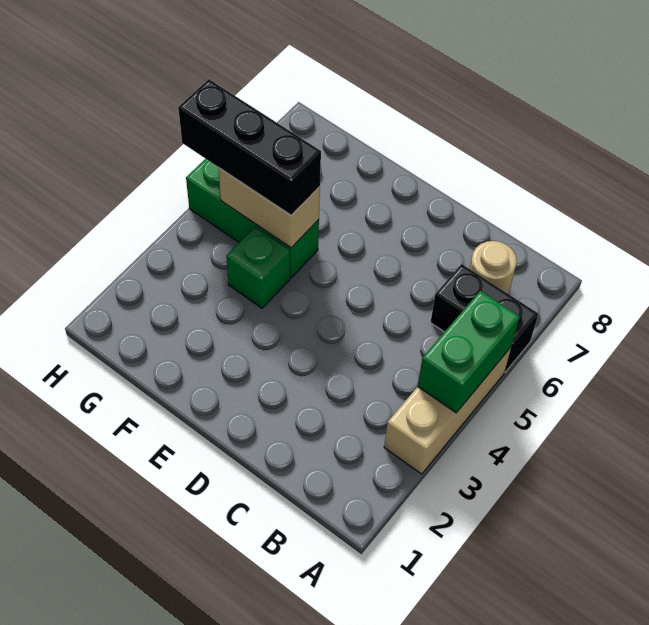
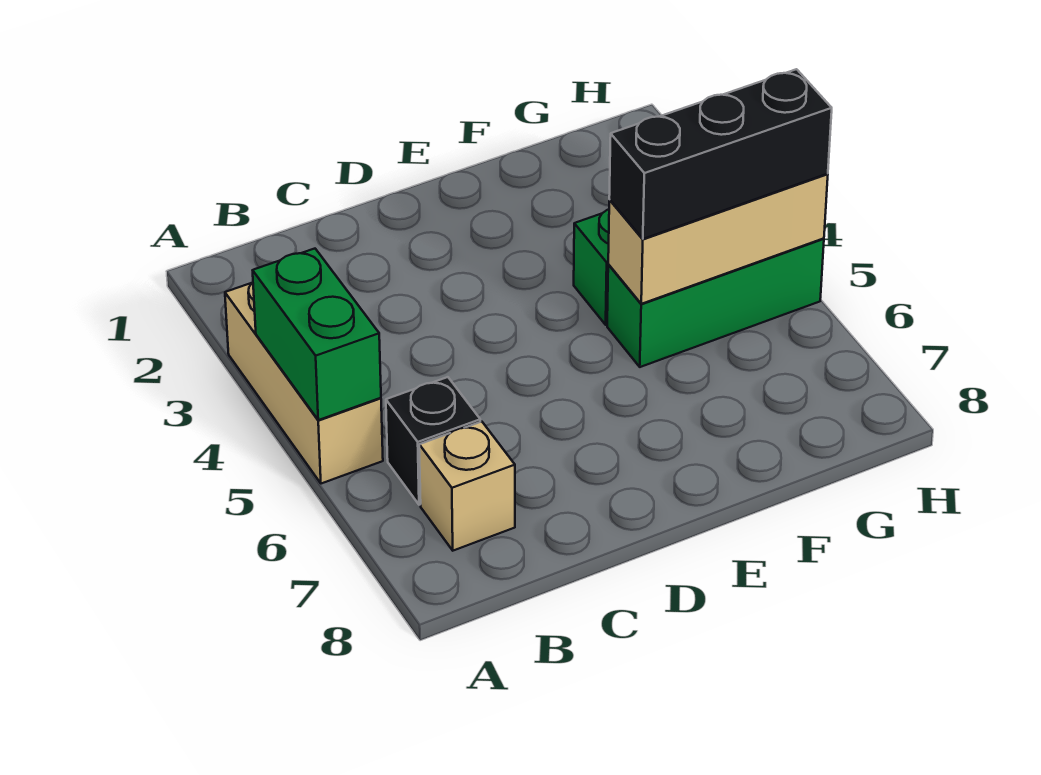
black 1x2 brick [430,264,538,372] -> black 1x1 brick [386,377,480,505]
tan 1x1 round brick [470,241,517,294] -> tan 1x1 brick [419,422,515,551]
tan 1x2 brick [218,168,320,248] -> tan 1x3 brick [608,174,828,304]

